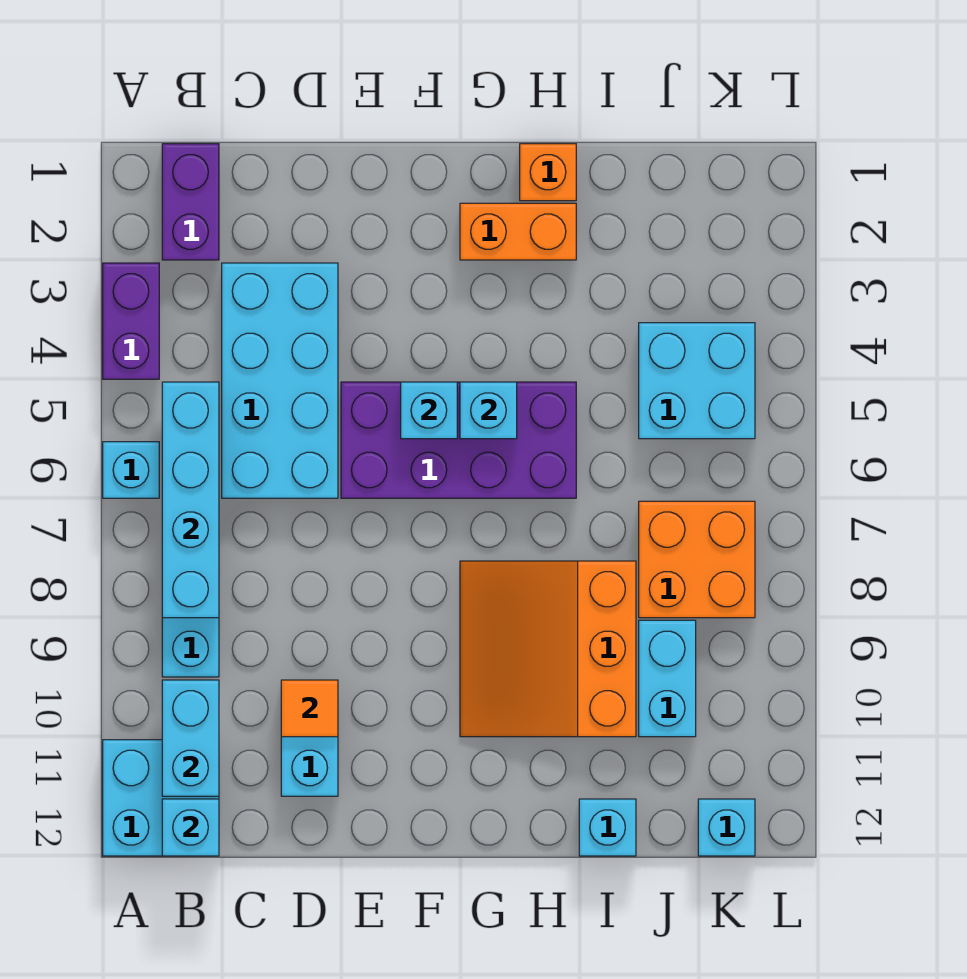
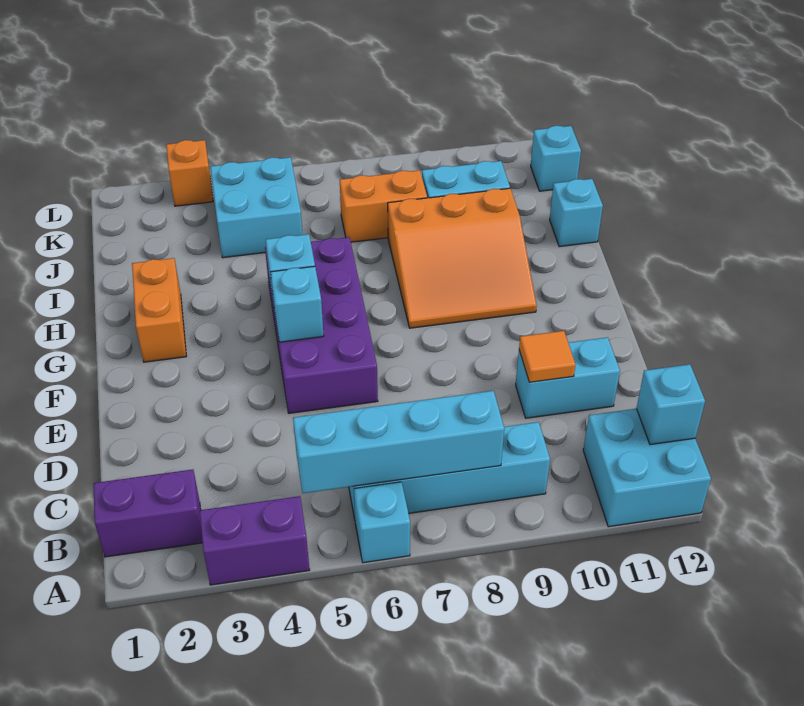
cyan 1x2 brick [162,680,219,796] -> none
cyan 2x4 brick [222,263,338,498] -> none
orange 1x1 brick [520,144,576,201] -> orange 1x1 brick moved to [166,140,213,206]
orange 2x2 brick [639,501,755,618] -> orange 1x2 brick [340,170,427,242]

